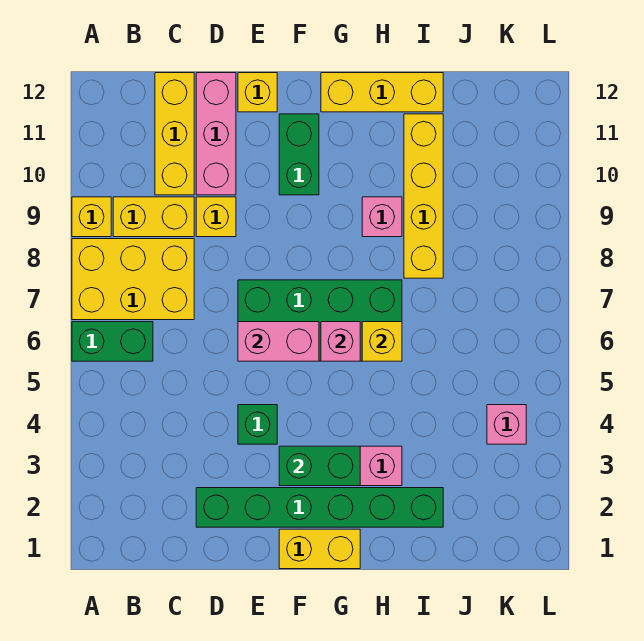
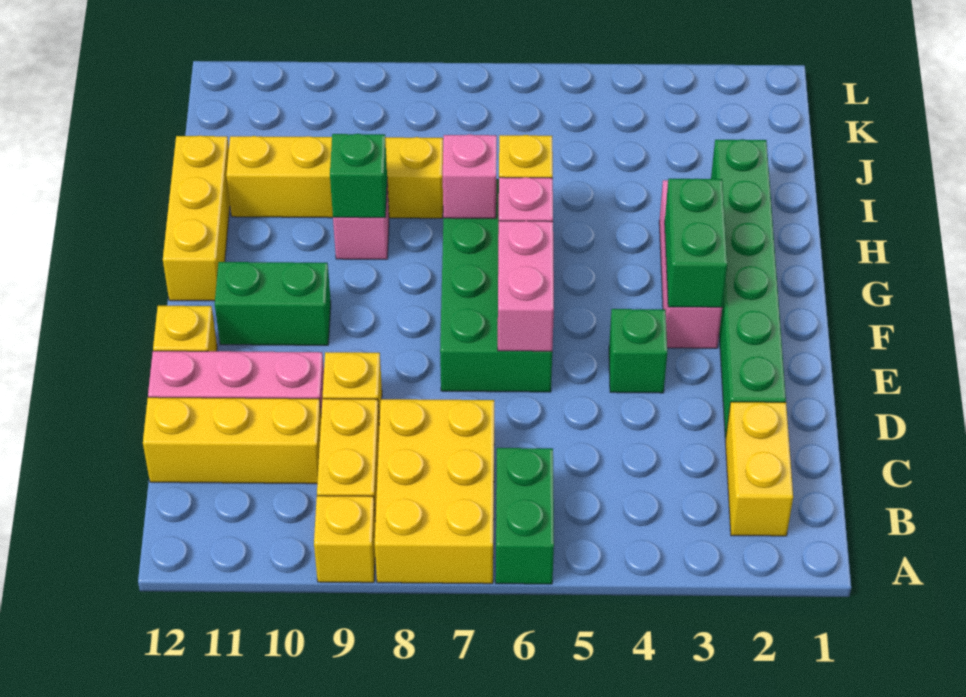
yellow 1x2 brick [279,529,360,569] -> yellow 1x2 brick moved to [725,402,793,536]
none -> green 1x1 brick [330,134,387,218]
pink 1x1 brick [487,405,526,444] -> pink 1x1 brick moved to [443,135,497,218]

